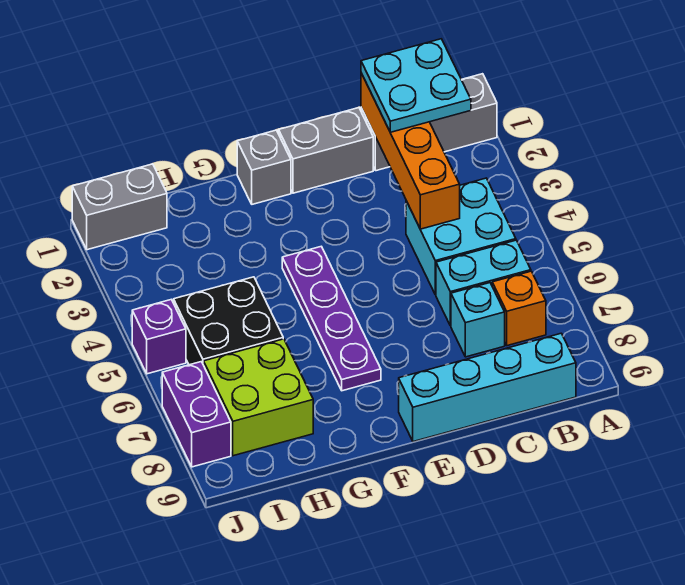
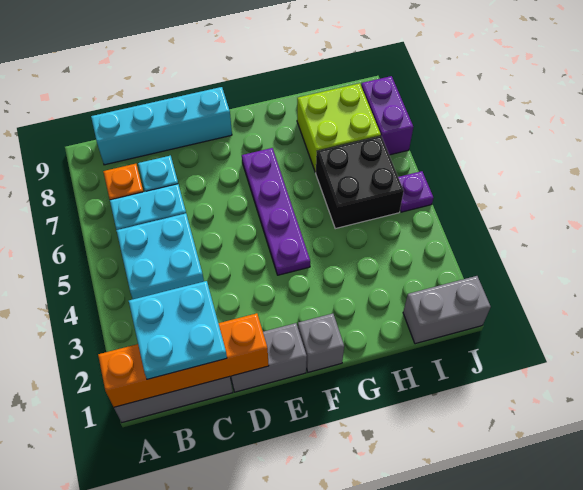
orange 1x4 brick [361,73,460,229] -> orange 1x4 brick turned to [98,313,269,407]
purple 1x1 brick [132,300,186,374] -> purple 1x1 plate [398,171,433,212]

